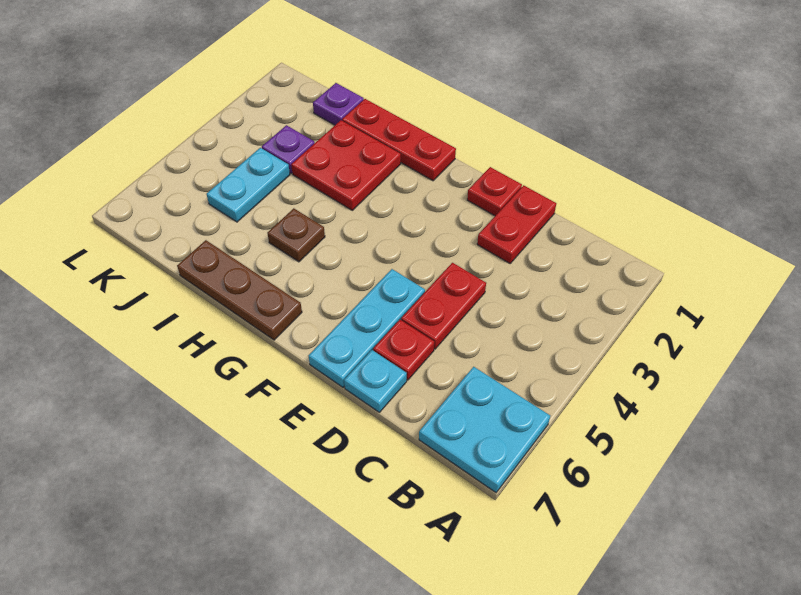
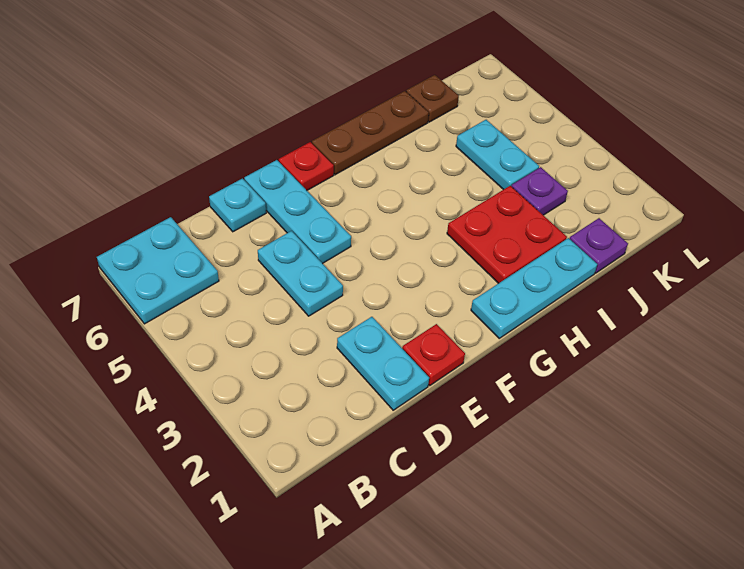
red 1x2 plate [477,185,556,263] -> cyan 1x2 plate [337,317,429,410]
red 1x2 plate [401,263,486,349] -> cyan 1x2 plate [258,231,343,316]
red 1x1 plate [373,320,434,380] -> red 1x1 plate moved to [279,142,334,190]
red 1x3 plate [342,99,456,181] -> cyan 1x3 plate [471,238,597,338]
brown 1x1 plate [267,208,325,262] -> brown 1x1 plate moved to [406,75,459,122]

